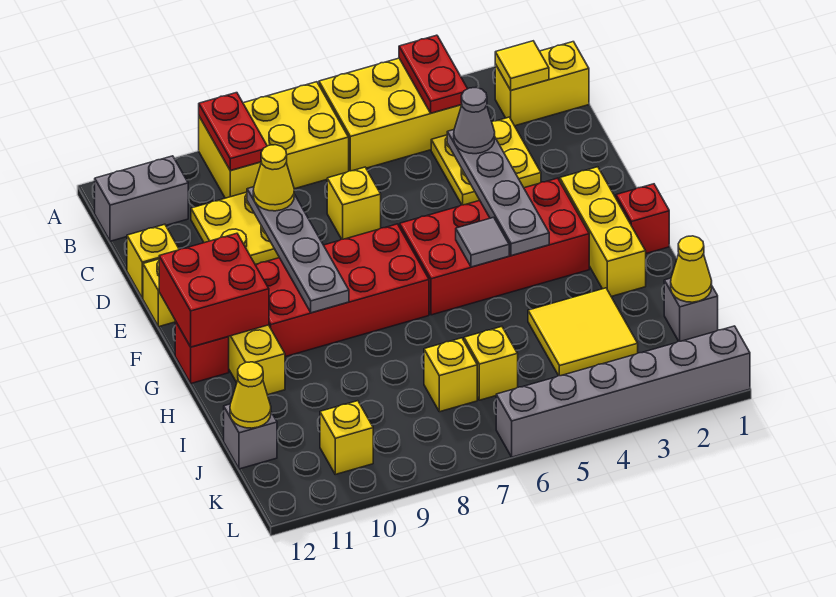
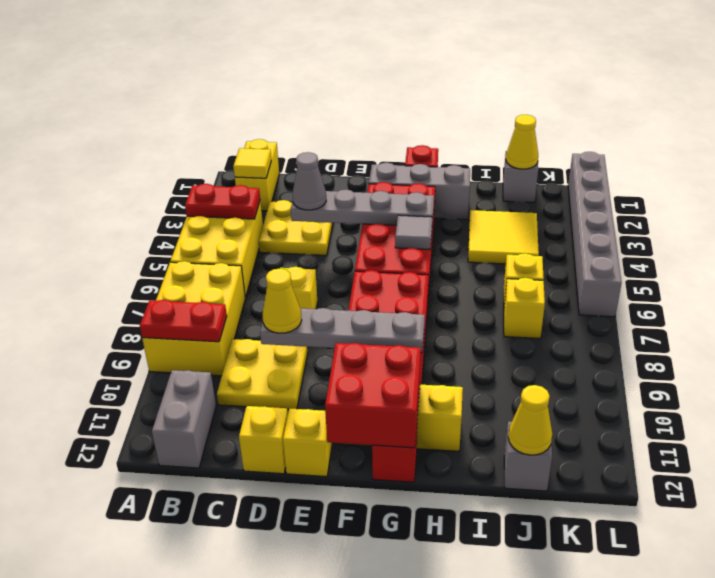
yellow 1x3 brick [560,167,646,297] -> grey 1x3 brick [369,163,470,220]
yellow 1x1 brick [320,401,373,474] -> none

